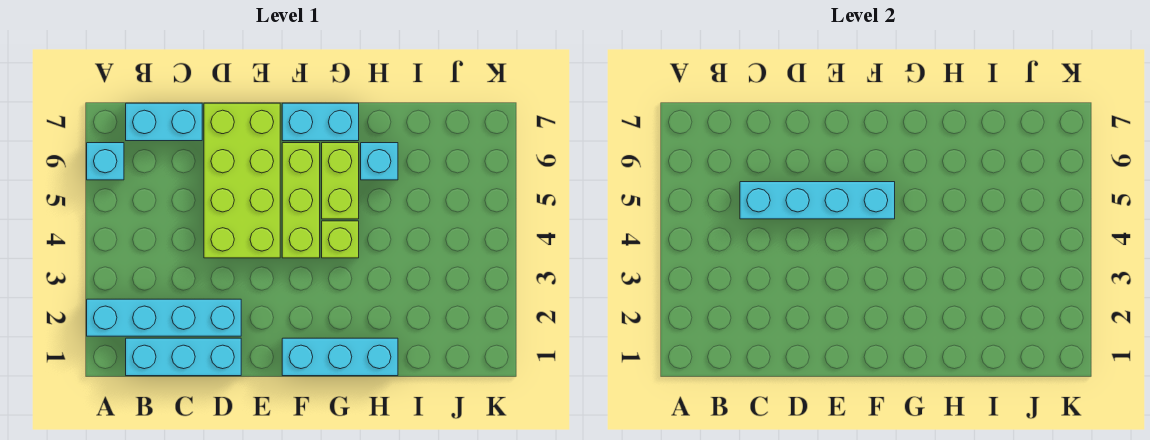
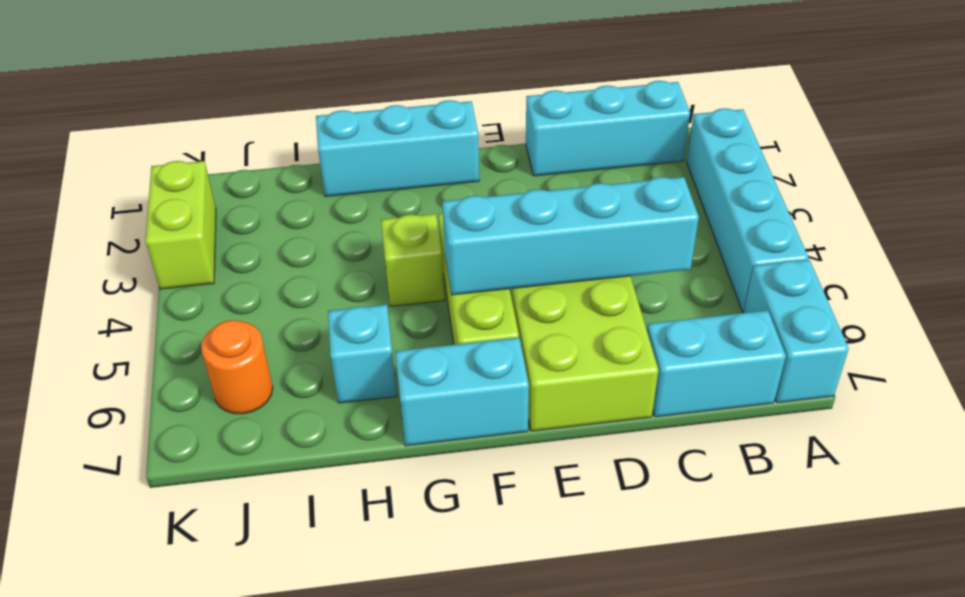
cyan 1x4 brick [87,299,241,336] -> cyan 1x4 brick turned to [687,108,808,312]
cyan 1x1 brick [87,143,124,180] -> cyan 1x2 brick [744,260,849,403]
lime 1x2 brick [322,143,359,219] -> lime 1x2 brick moved to [145,161,216,289]
none -> orange 1x1 round brick [201,320,273,414]

